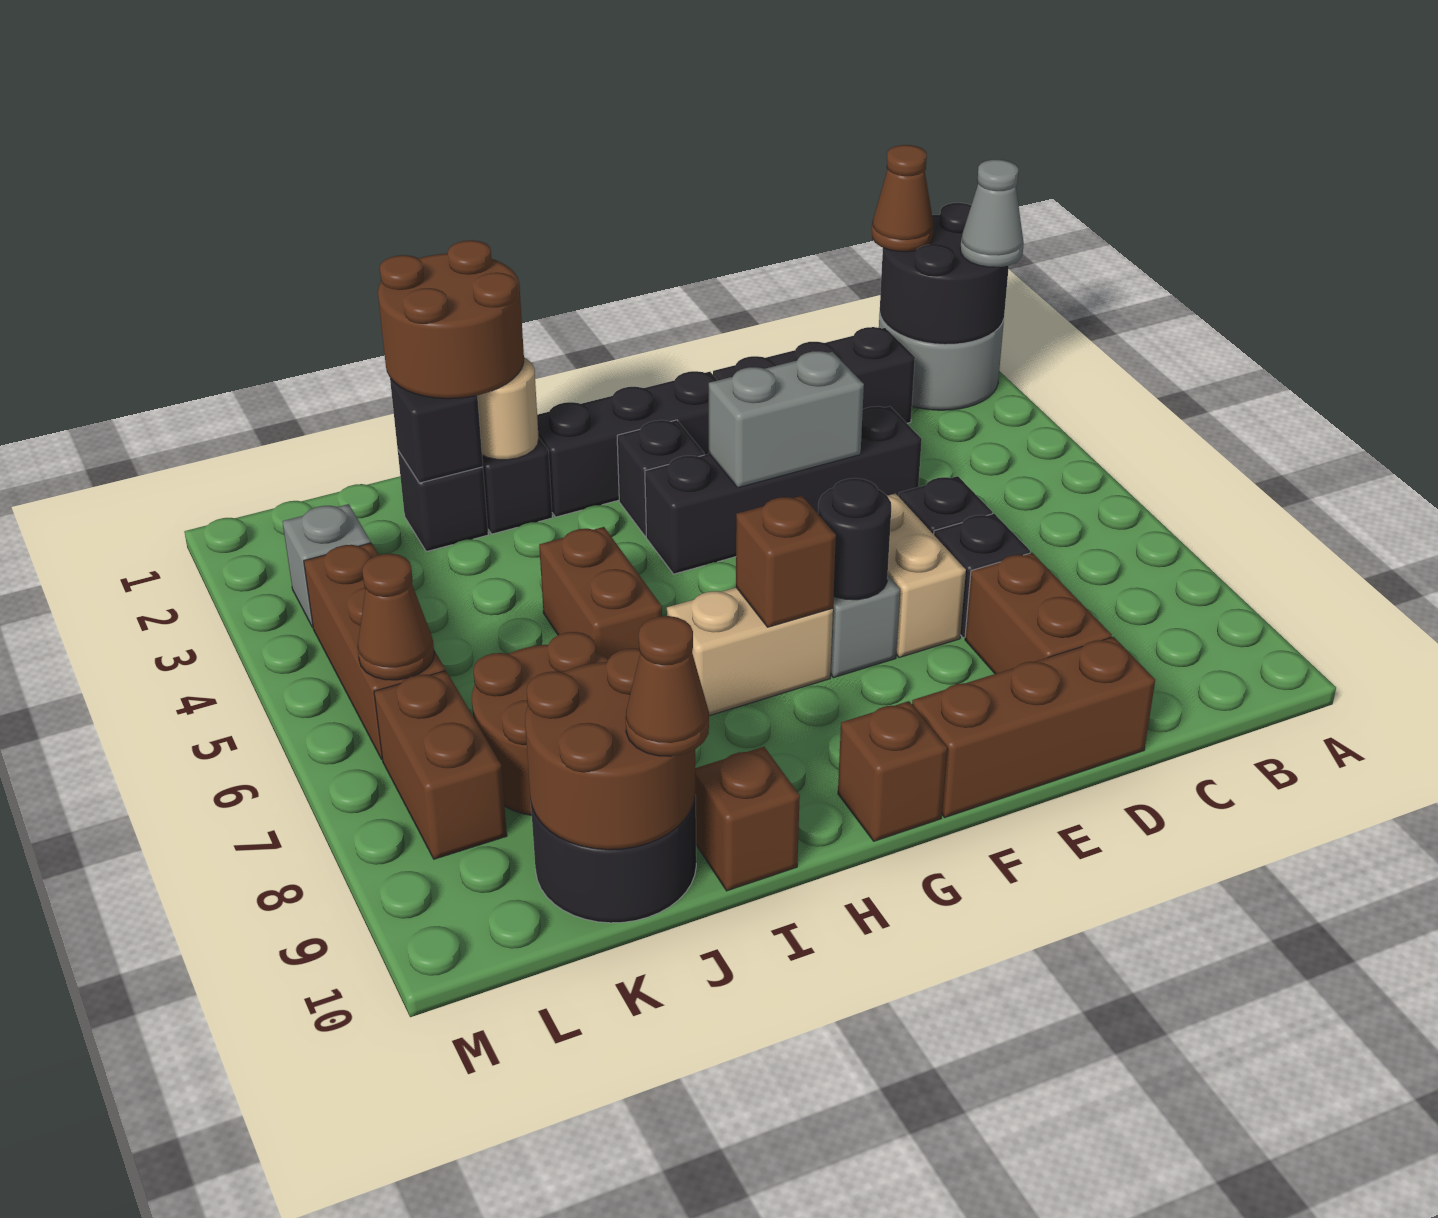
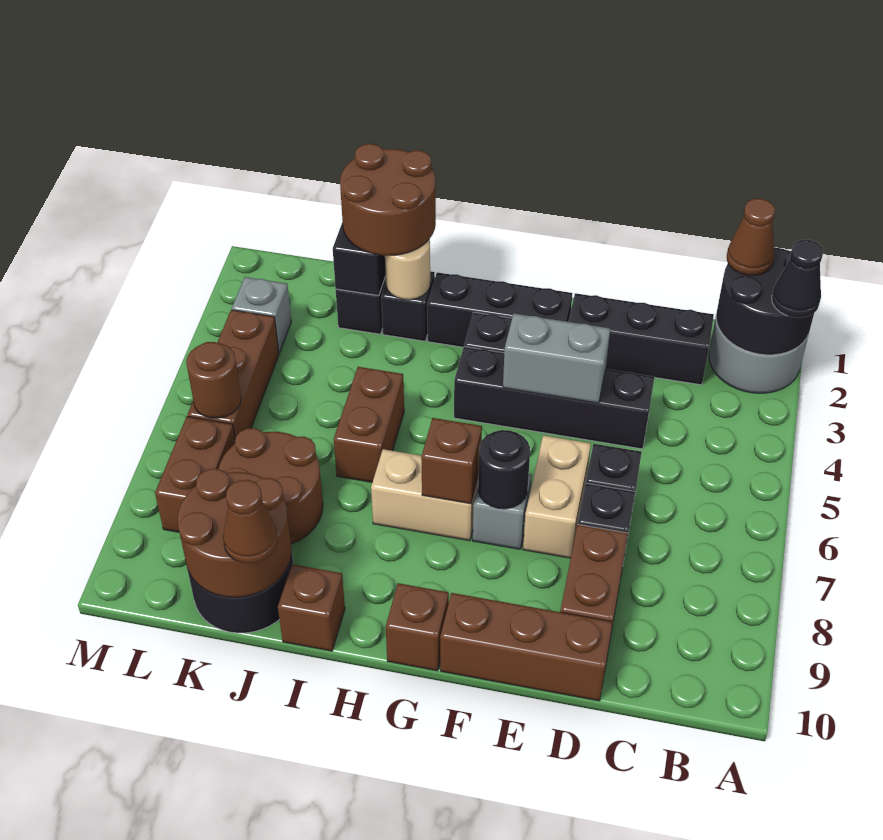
grey 1x1 cone [960,160,1024,267] -> black 1x1 cone [772,240,823,318]
brown 1x1 cone [357,554,434,680] -> brown 1x1 round brick [186,342,241,418]

